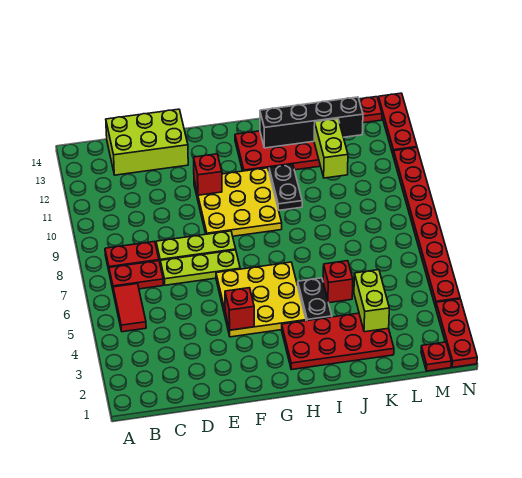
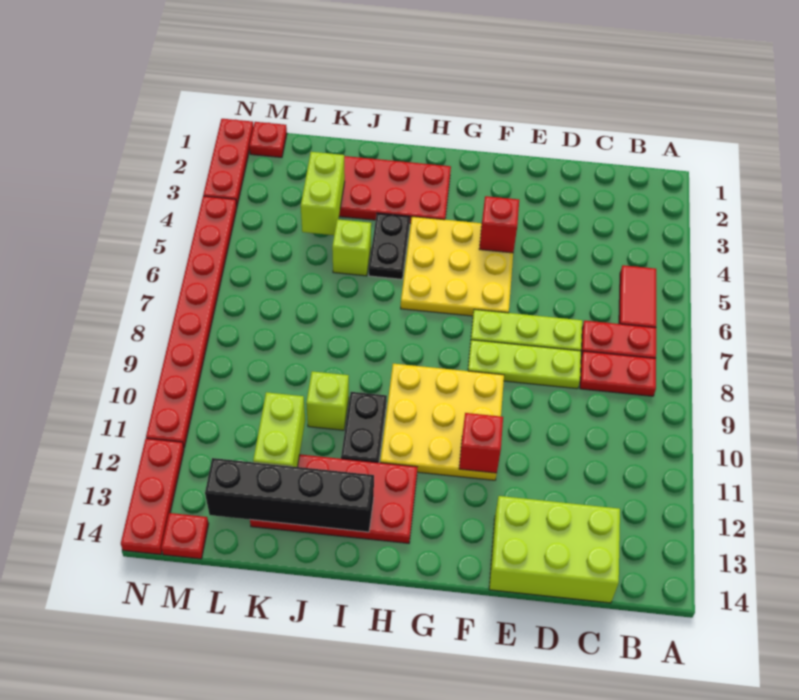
red 1x1 brick [323,261,353,303] -> lime 1x1 brick [332,219,371,276]
none -> lime 1x1 brick [306,371,349,430]

